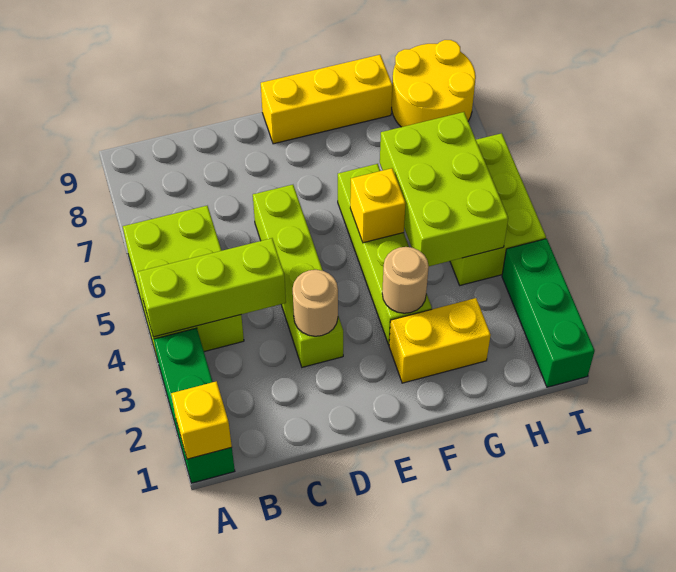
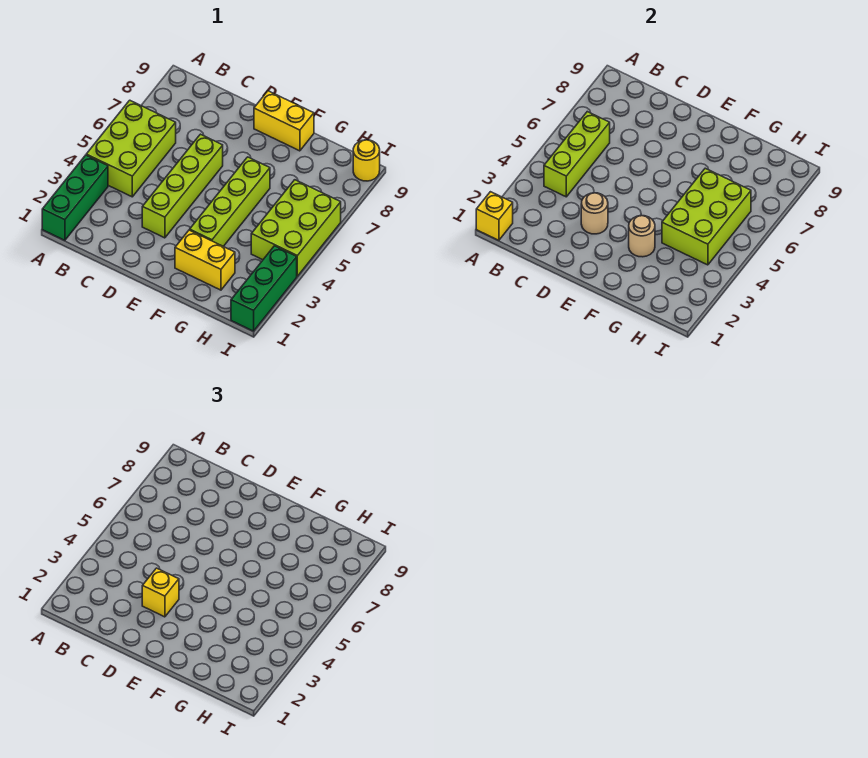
lime 1x3 brick [138,238,286,337] -> lime 1x3 brick turned to [544,112,610,197]
yellow 1x3 brick [261,55,392,144] -> yellow 1x2 brick [254,91,314,151]
yellow 1x1 brick [350,168,406,243] -> yellow 1x1 brick moved to [142,568,179,617]
yellow 2x2 round brick [392,40,476,127] -> yellow 1x1 round brick [353,140,380,181]

